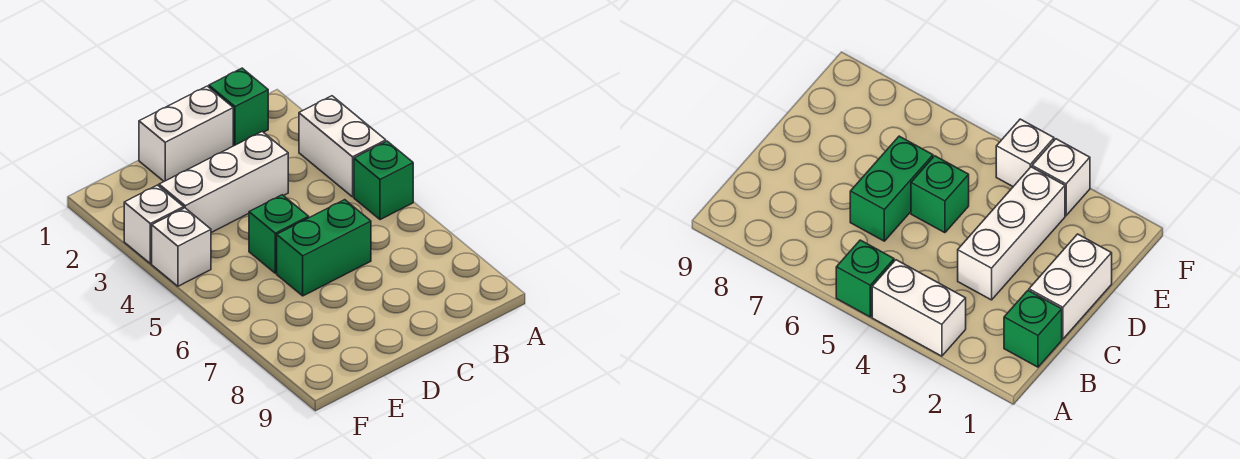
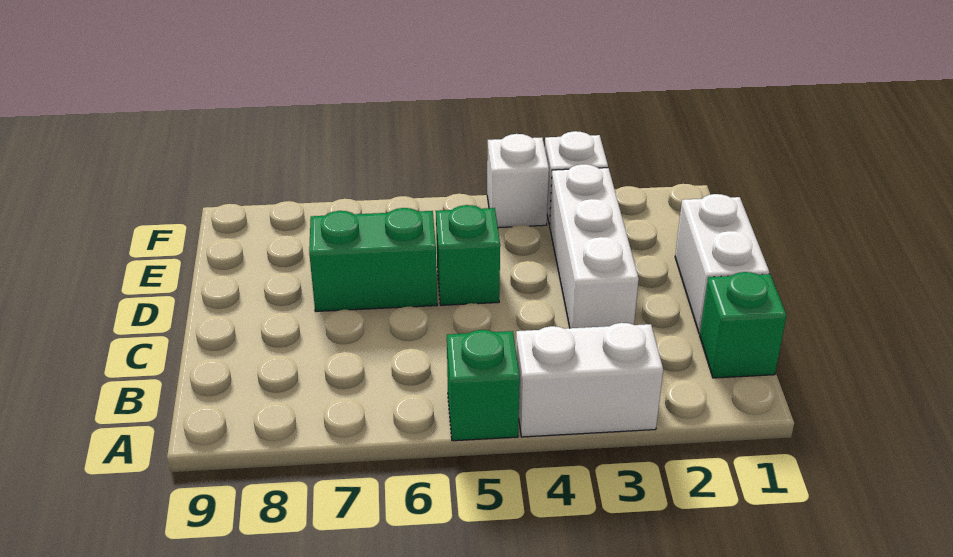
green 1x2 brick [277,200,371,296] -> green 1x2 brick turned to [309,208,437,311]

